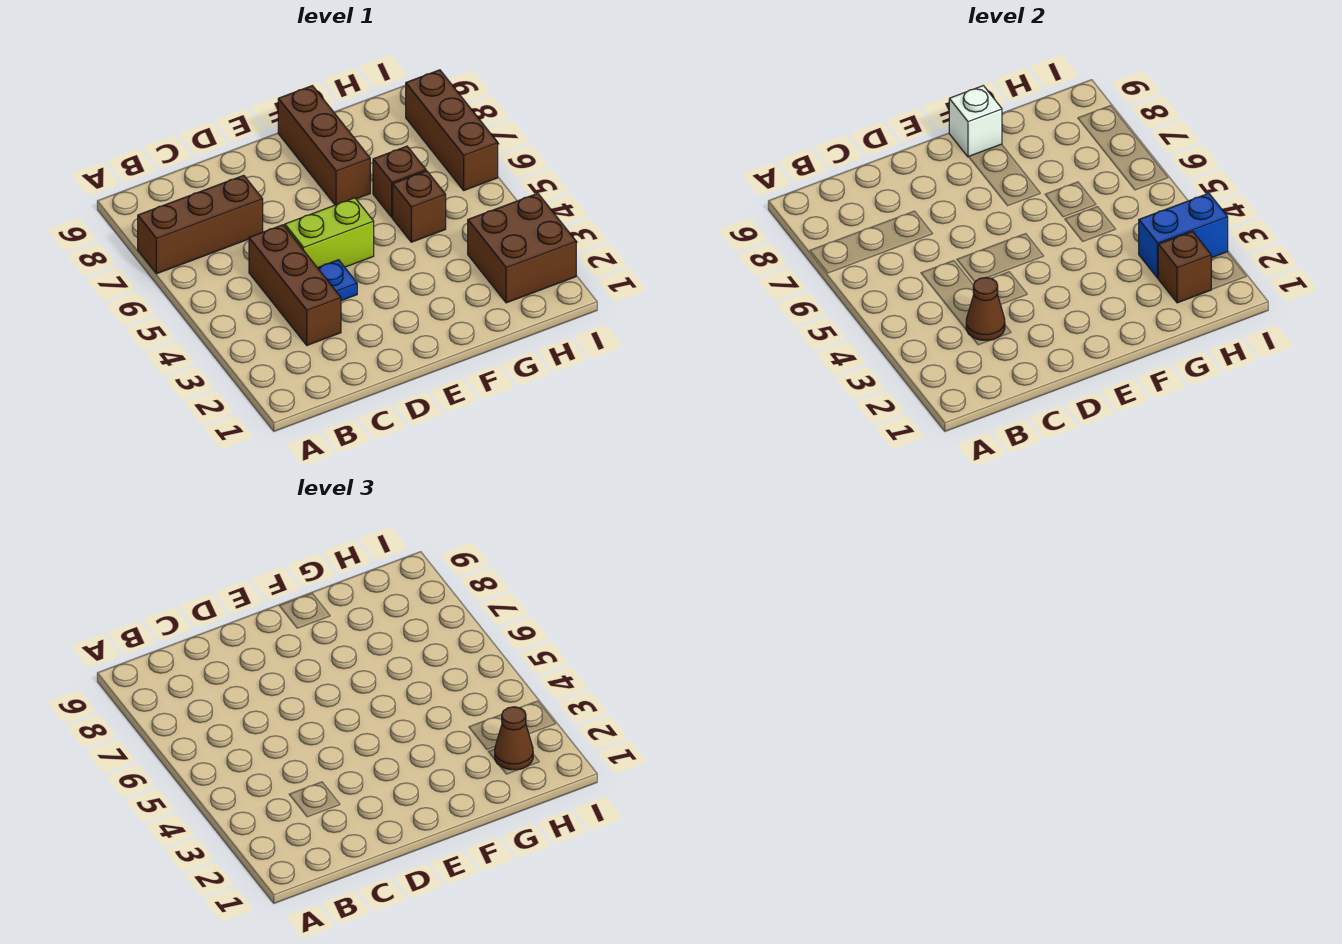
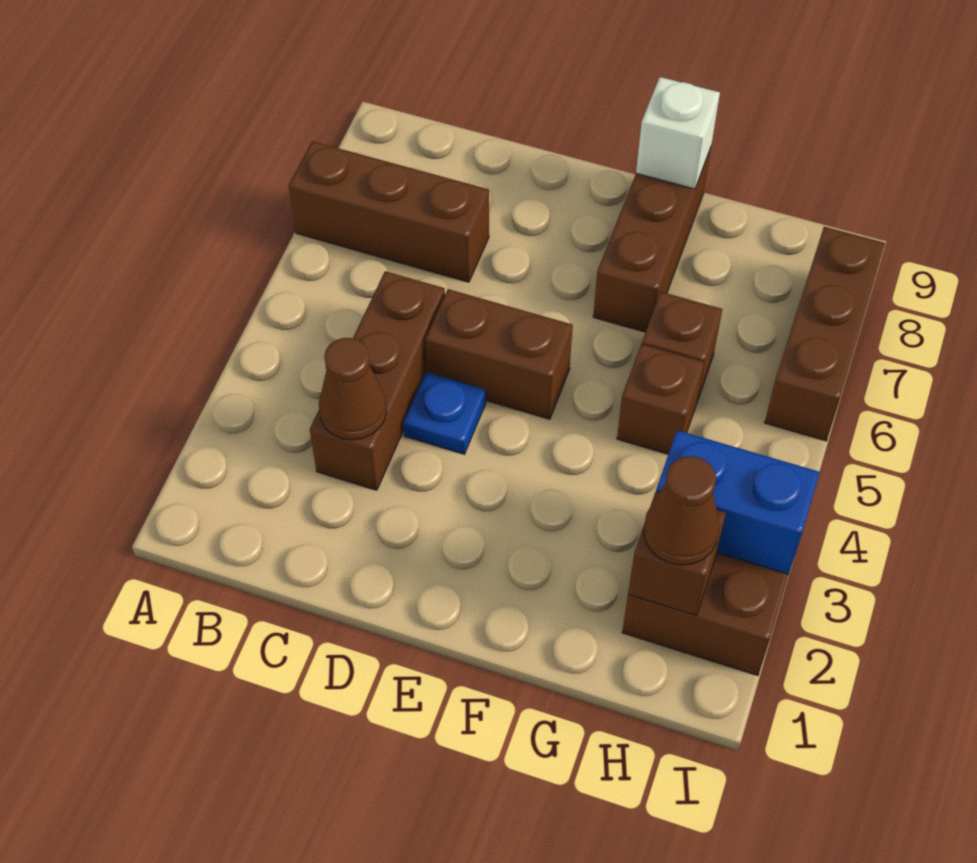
lime 1x2 brick [285,198,374,268] -> brown 1x2 brick [425,289,573,419]

